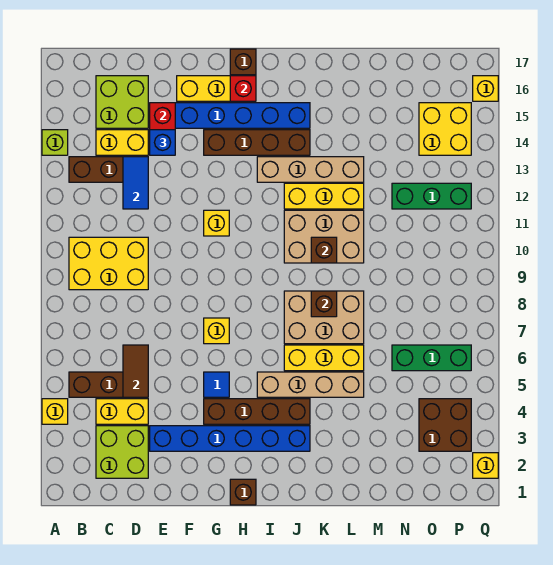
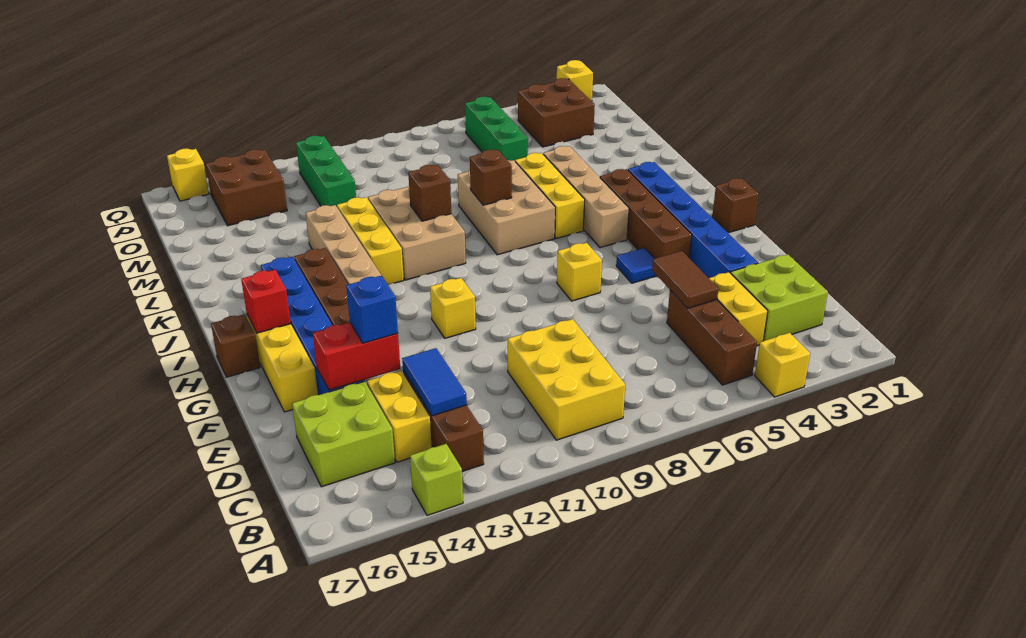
brown 1x2 tile [123,345,148,397] -> brown 1x2 tile turned to [652,251,718,309]
blue 1x2 tile [123,157,148,209] -> blue 1x2 tile turned to [402,348,467,416]
yellow 2x2 brick [419,103,471,155] -> brown 2x2 brick [206,149,287,226]

